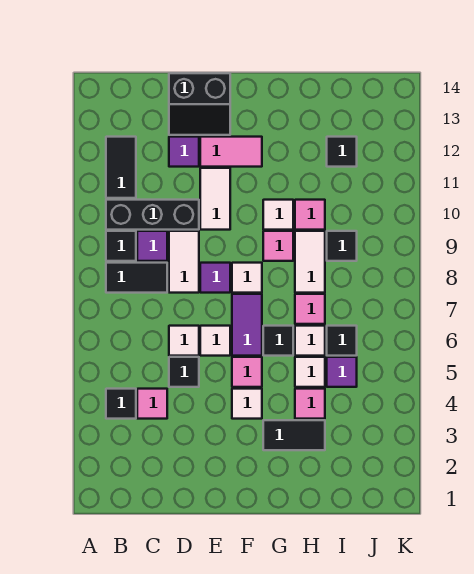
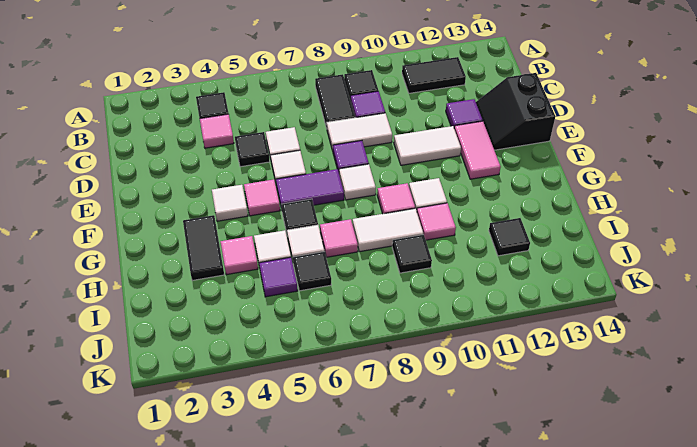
black 1x3 brick [106,200,199,230] -> none

